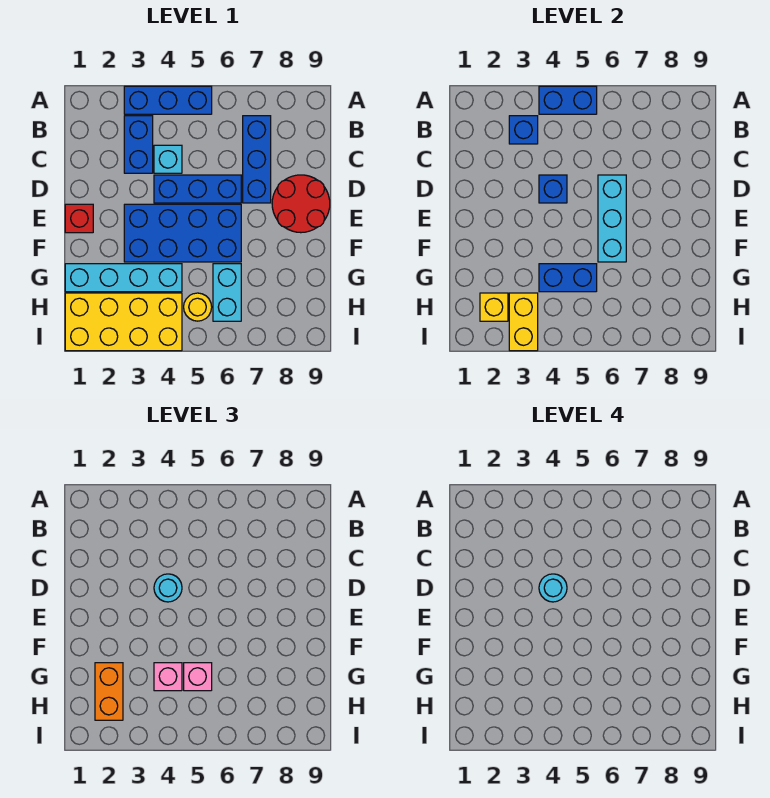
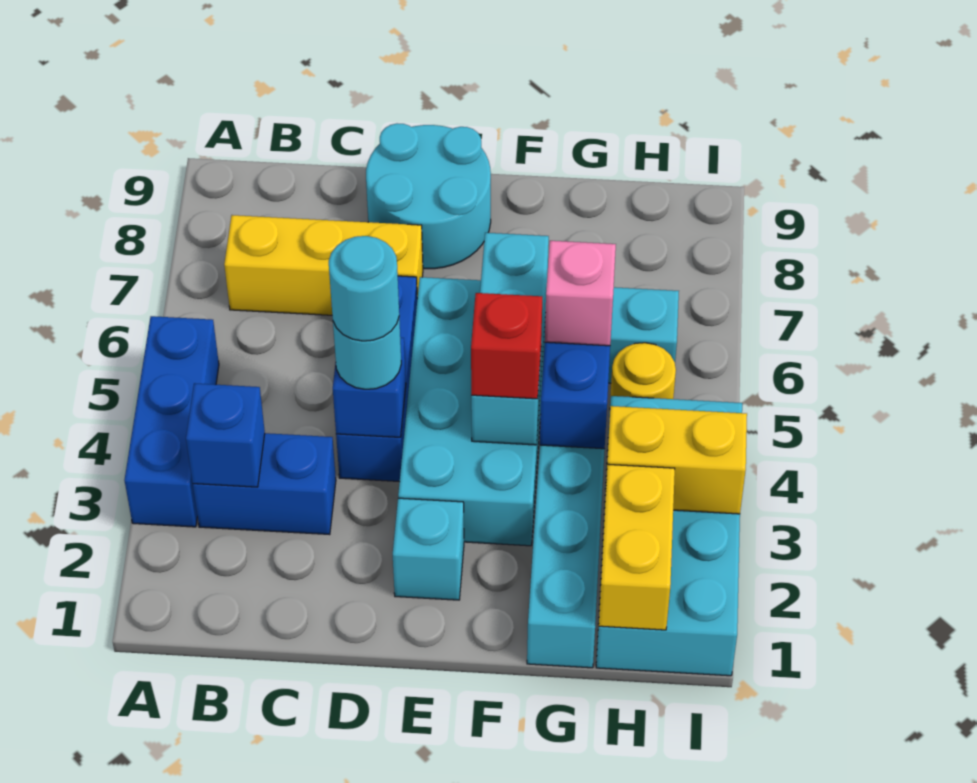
blue 1x2 brick [539,86,597,114] -> none
blue 1x3 brick [243,116,271,203] -> yellow 1x3 brick [224,215,423,315]
cyan 1x1 brick [154,145,182,173] -> cyan 1x1 brick moved to [393,498,464,600]
cyan 1x3 brick [598,175,626,262] -> cyan 1x3 brick turned to [471,233,549,445]
red 2x2 round brick [272,175,330,233] -> cyan 2x2 round brick [366,123,491,269]
red 1x1 brick [65,204,93,233] -> red 1x1 brick moved to [471,293,542,399]
blue 2x4 brick [124,204,241,262] -> cyan 2x4 brick [398,277,546,546]
orange 1x2 brick [95,663,123,720] -> none
pink 1x1 brick [154,663,182,691] -> none
yellow 2x4 brick [65,293,182,351] -> cyan 2x4 brick [596,396,742,676]
yellow 1x1 brick [480,293,508,321] -> yellow 1x2 brick [599,464,675,630]

